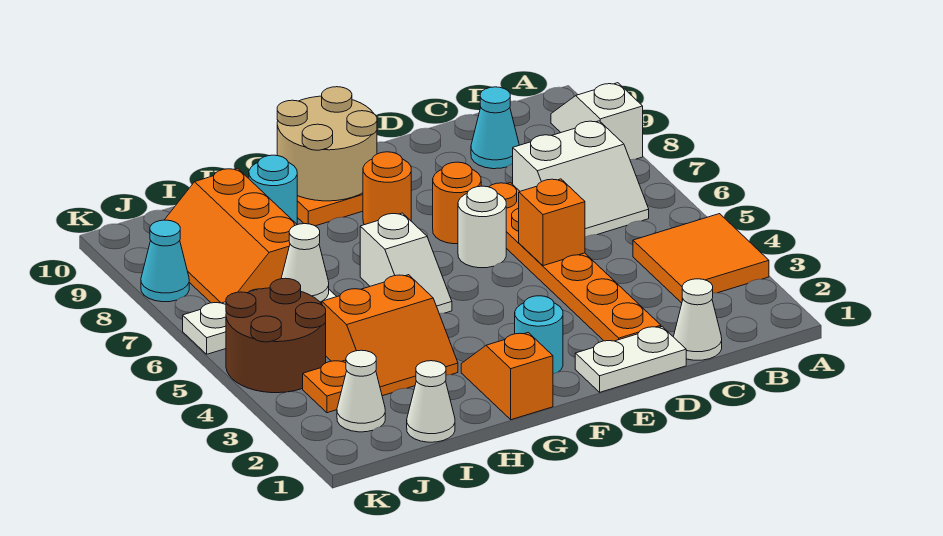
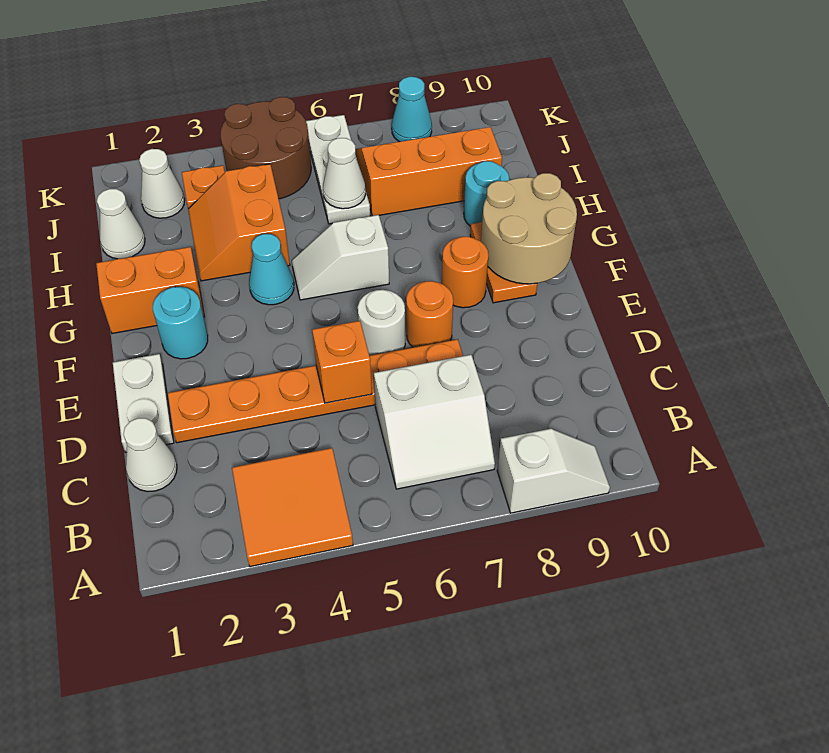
white 2x2 slope [513,121,649,237] -> white 2x2 slope turned to [374,355,495,489]
cyan 1x1 cone [471,87,519,169] -> cyan 1x1 cone moved to [249,234,294,305]
orange 1x2 slope [461,333,553,420] -> orange 1x2 brick [96,247,204,334]

